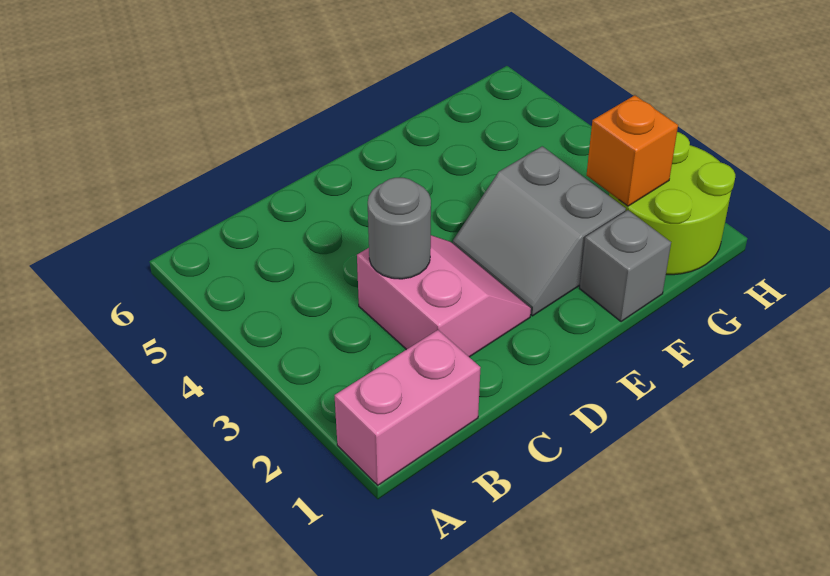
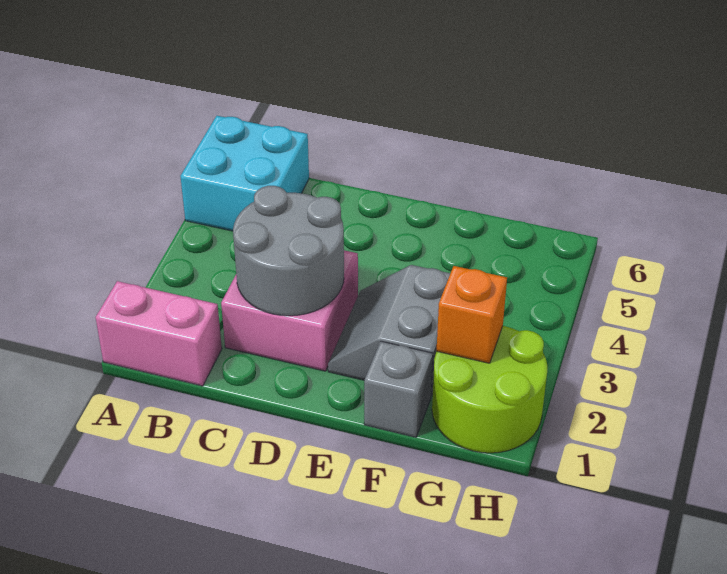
none -> cyan 2x2 brick [180,116,309,231]
pink 2x2 slope [357,235,531,357] -> pink 2x2 brick [221,250,358,371]
grey 1x1 round brick [368,178,431,279] -> grey 2x2 round brick [233,186,344,316]

